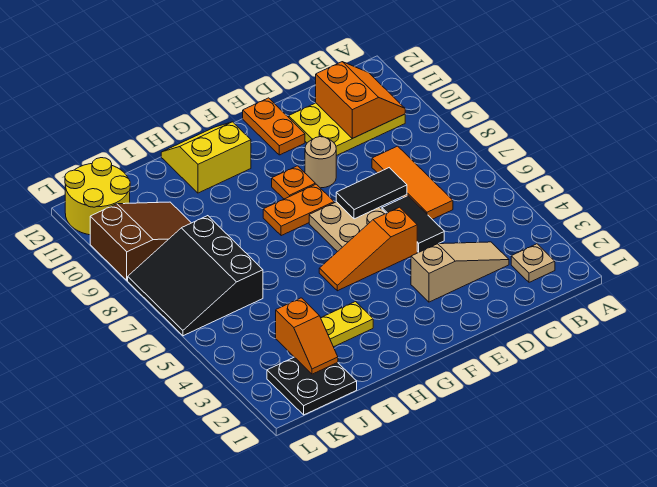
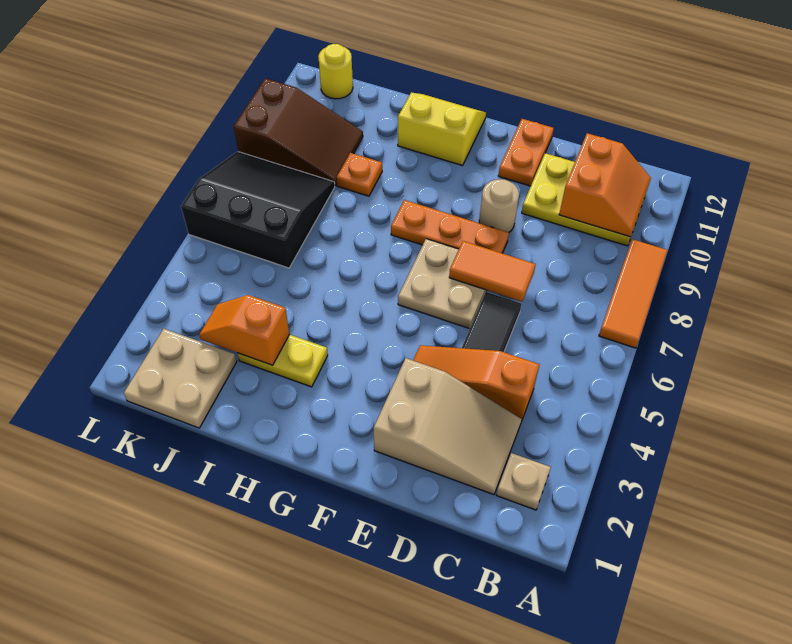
tan 1x3 slope [411,242,509,302] -> tan 2x3 slope [374,358,522,495]
orange 1x3 tile [372,146,453,219] -> orange 1x3 tile moved to [599,239,668,348]
black 1x2 tile [336,168,407,219] -> orange 1x2 tile [449,241,535,301]
orange 1x3 slope [319,207,417,291] -> orange 1x3 slope moved to [413,345,539,419]
orange 1x2 plate [263,184,334,236] -> orange 1x3 plate [391,200,509,253]
orange 1x1 plate [272,166,315,199] -> orange 1x1 plate moved to [336,153,382,196]
black 2x2 plate [267,357,357,415] -> tan 2x2 plate [124,329,237,428]
orange 1x2 slope [276,298,338,374] -> orange 1x2 slope turned to [199,295,290,365]
black 3x3 slope [128,216,263,336] -> black 3x3 slope turned to [181,152,335,268]
yellow 2x2 round brick [65,158,130,235] -> yellow 1x1 round brick [318,44,353,99]

